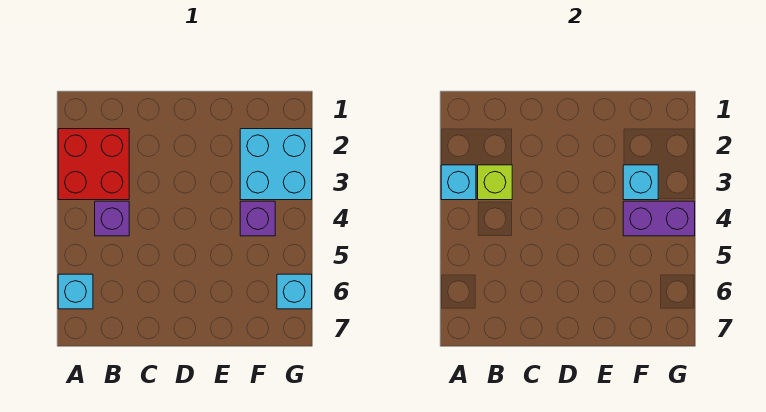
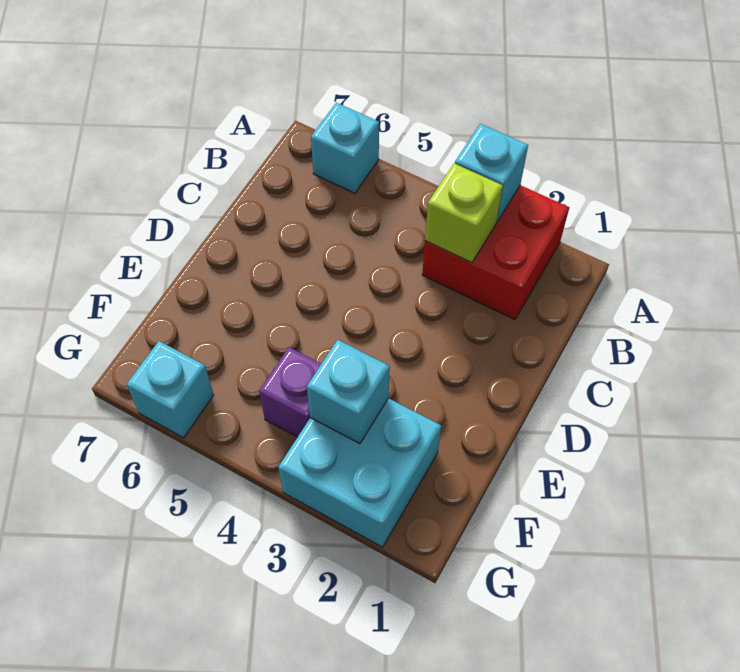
purple 1x1 brick [95,201,129,236] -> none
purple 1x2 brick [623,201,695,236] -> none

